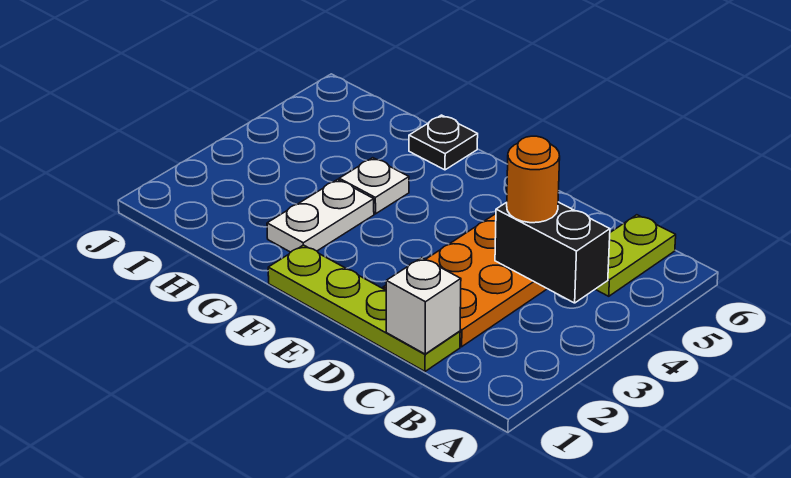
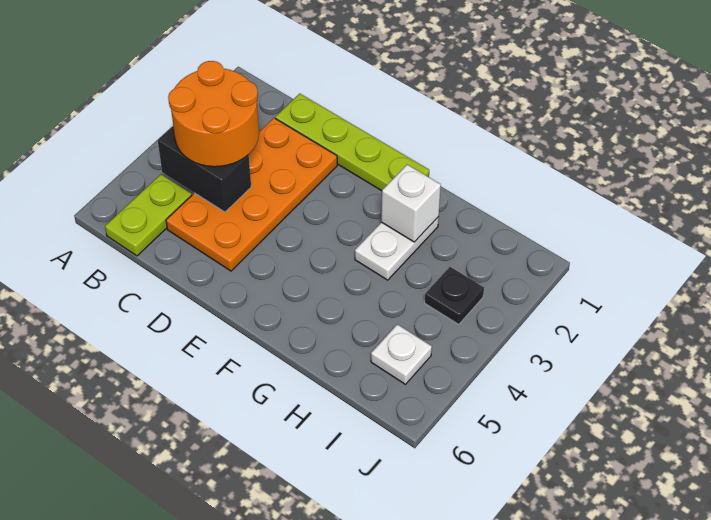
white 1x1 brick [386,258,461,354] -> white 1x1 brick moved to [381,165,441,242]
orange 1x1 round brick [507,136,560,223] -> orange 2x2 round brick [168,61,259,167]
white 1x1 plate [339,158,409,214] -> white 1x1 plate moved to [371,324,432,384]
black 1x1 plate [409,115,478,170] -> black 1x1 plate moved to [425,267,484,324]

